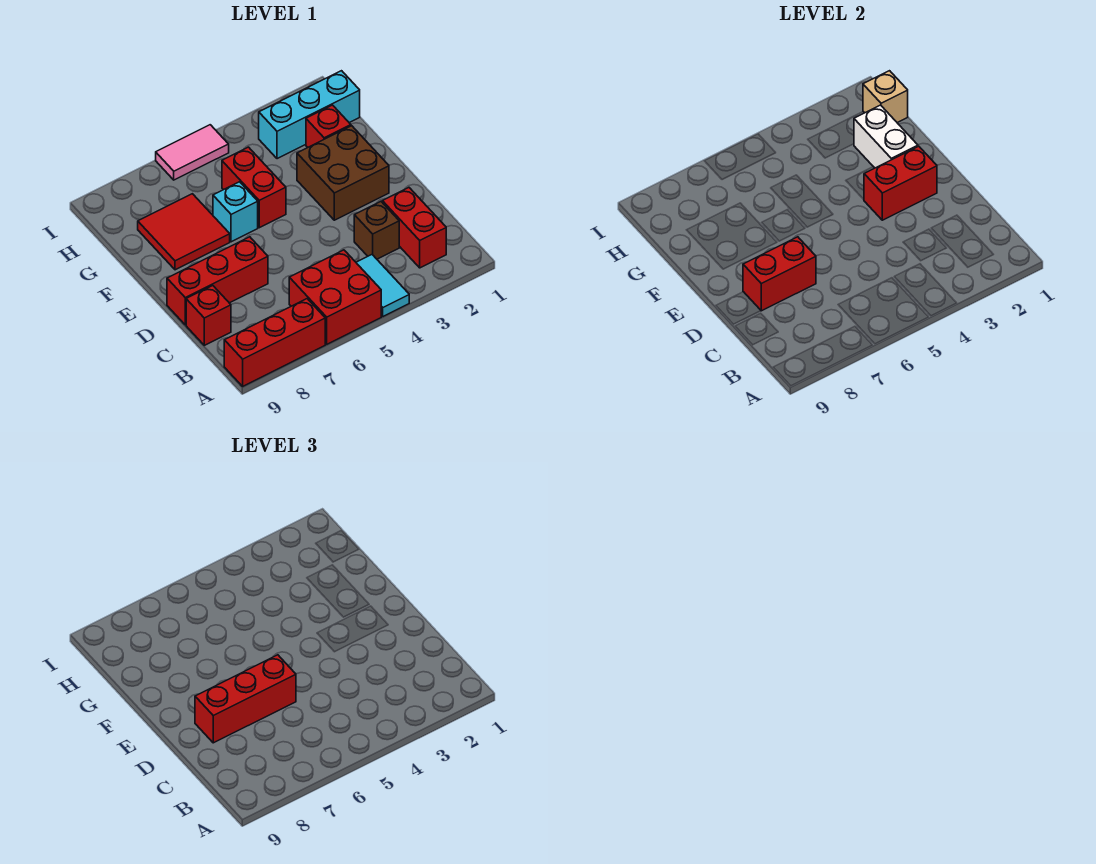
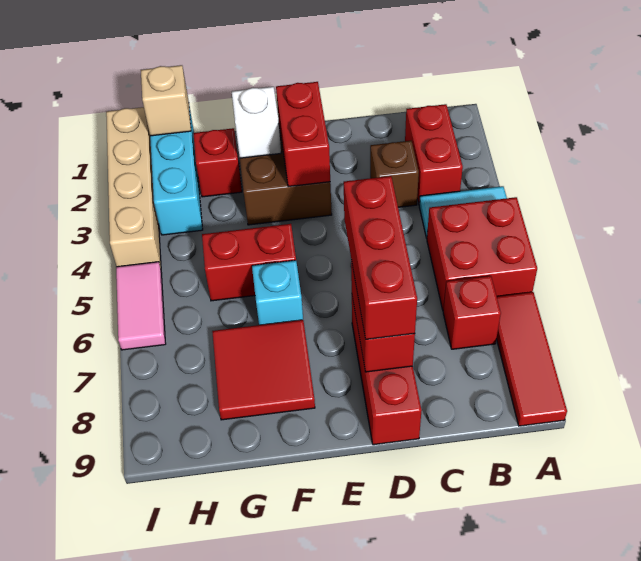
red 1x3 brick [224,299,325,386] -> red 1x3 tile [496,292,567,426]
red 1x2 brick [382,188,446,268] -> red 1x2 brick turned to [405,104,463,203]
red 1x1 brick [186,286,231,345] -> red 1x1 brick moved to [443,276,501,349]
white 1x2 brick [854,105,918,168] -> white 1x1 brick [232,87,281,158]
none -> tan 1x4 brick [106,107,161,268]

